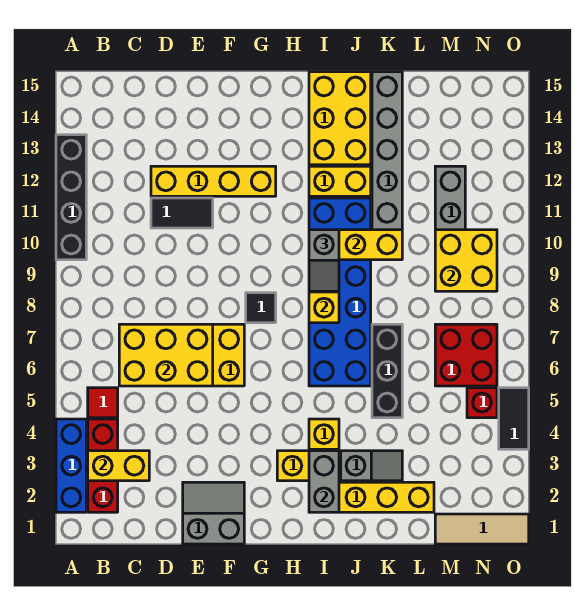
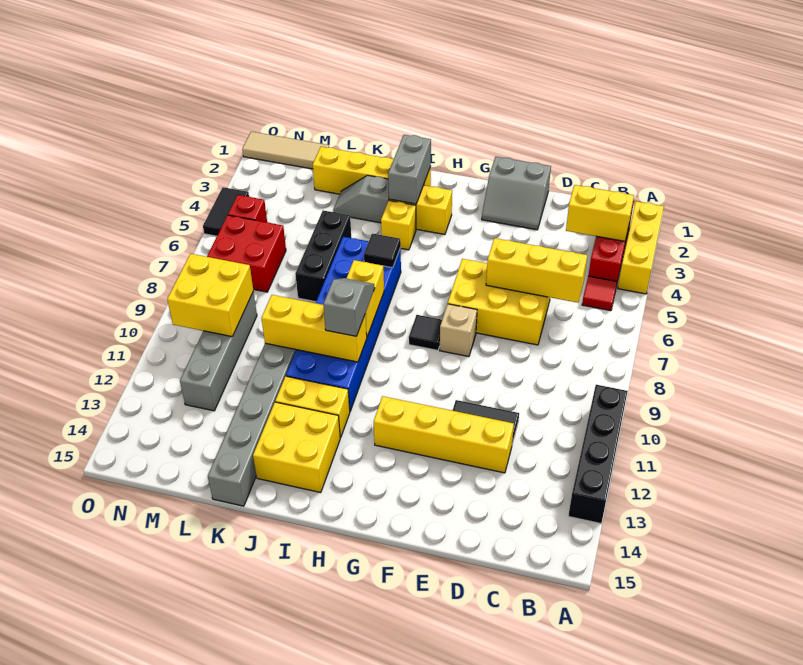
blue 1x3 brick [56,419,86,512] -> yellow 1x3 brick [618,201,664,294]
yellow 2x3 brick [119,324,213,386] -> yellow 1x3 brick [486,238,587,303]
none -> tan 1x1 brick [440,304,477,357]
none -> black 1x1 tile [364,233,401,268]
yellow 2x3 brick [309,72,371,165] -> yellow 2x2 brick [253,402,340,493]

